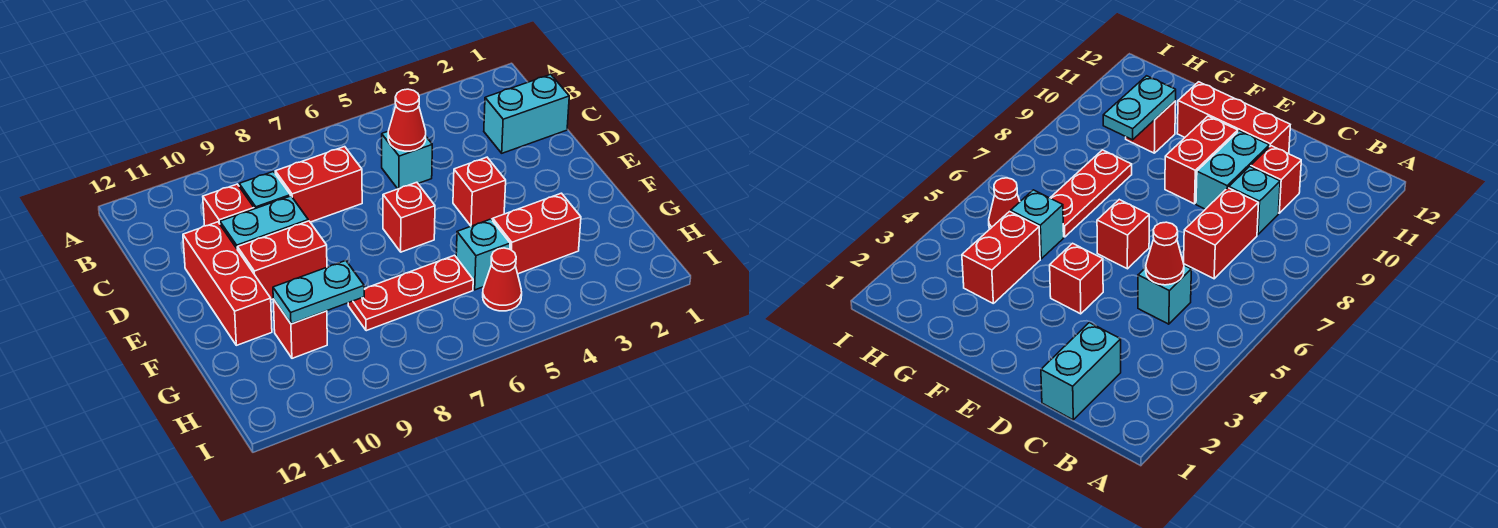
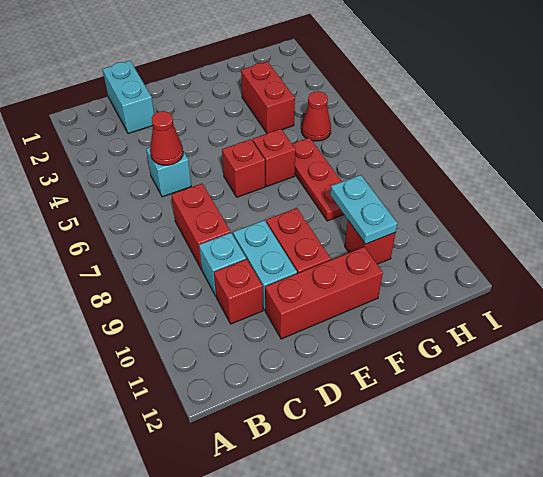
red 1x1 brick [453,157,506,226] -> red 1x1 brick moved to [253,129,296,186]
cyan 1x1 brick [456,219,510,290] -> none

